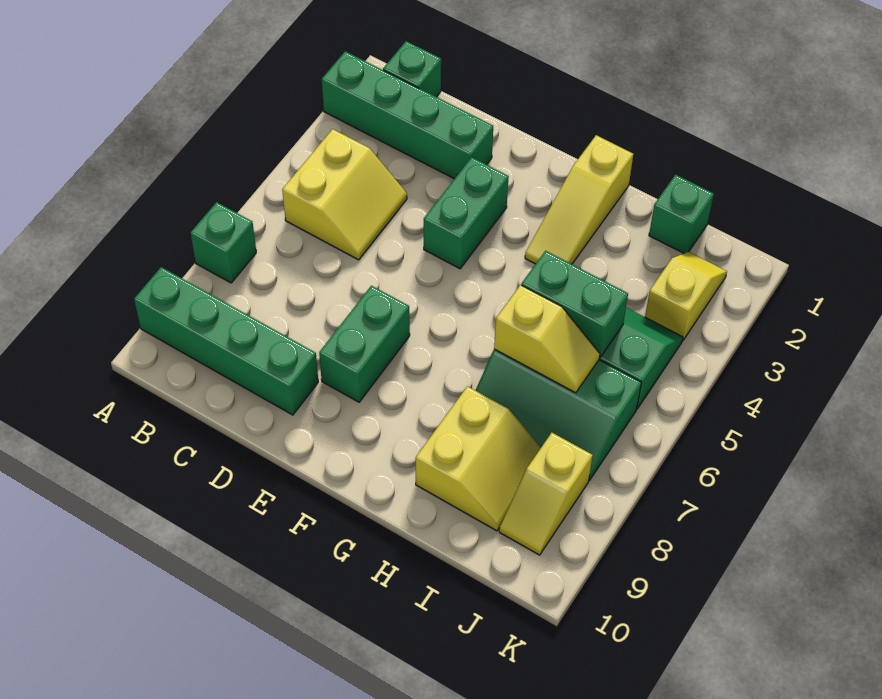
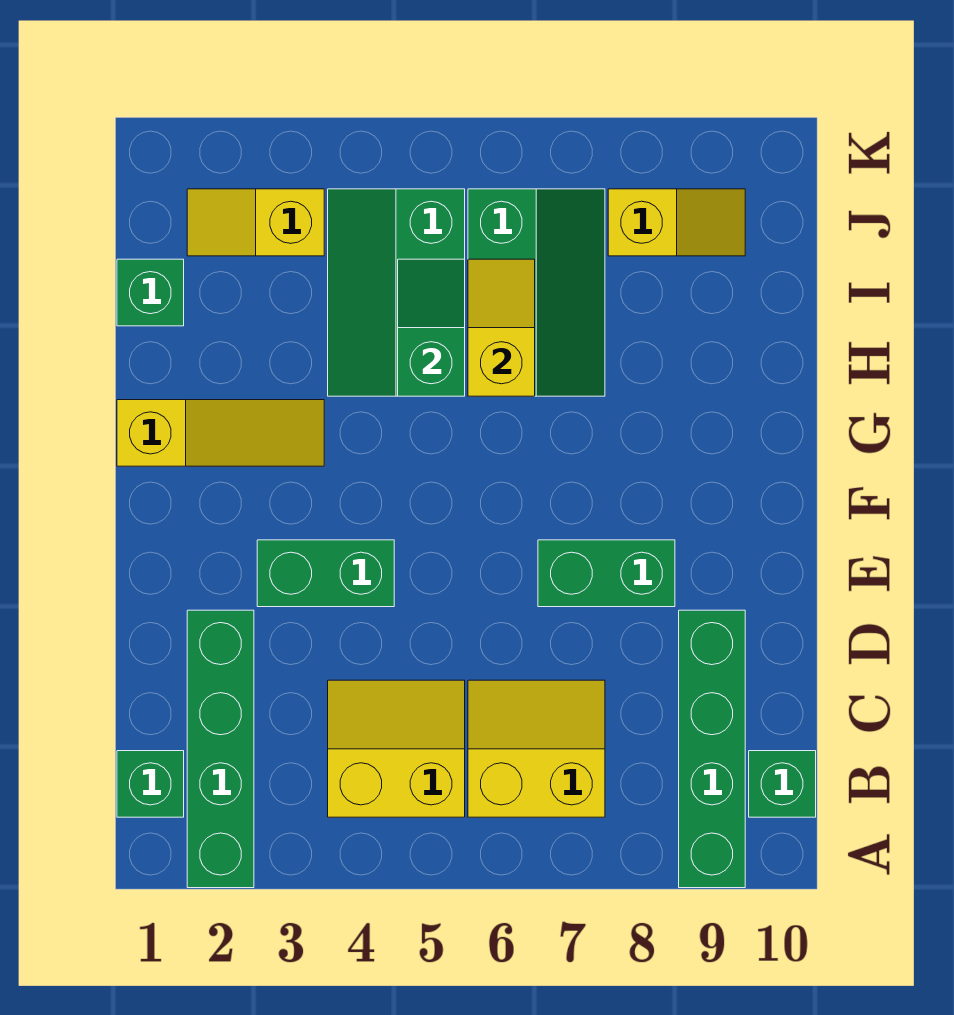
green 1x1 brick [191,202,256,283] -> green 1x1 brick moved to [749,751,816,817]
green 1x2 brick [522,251,628,357] -> green 1x2 slope [398,259,465,396]
yellow 2x2 slope [416,386,541,531] -> yellow 2x2 slope moved to [468,680,605,817]

